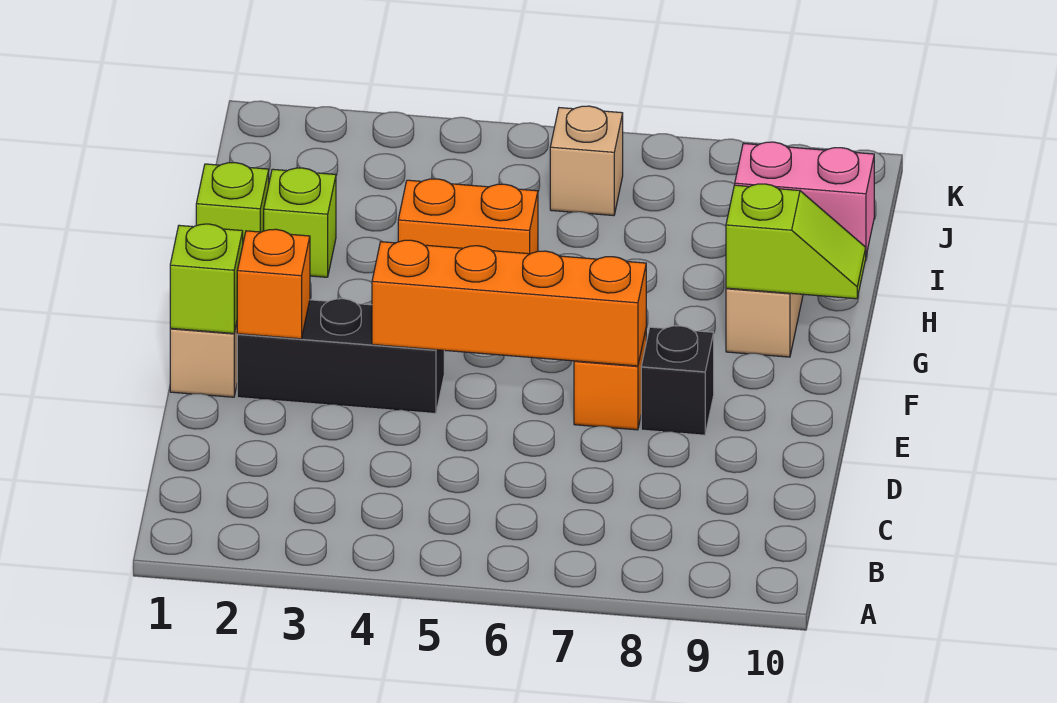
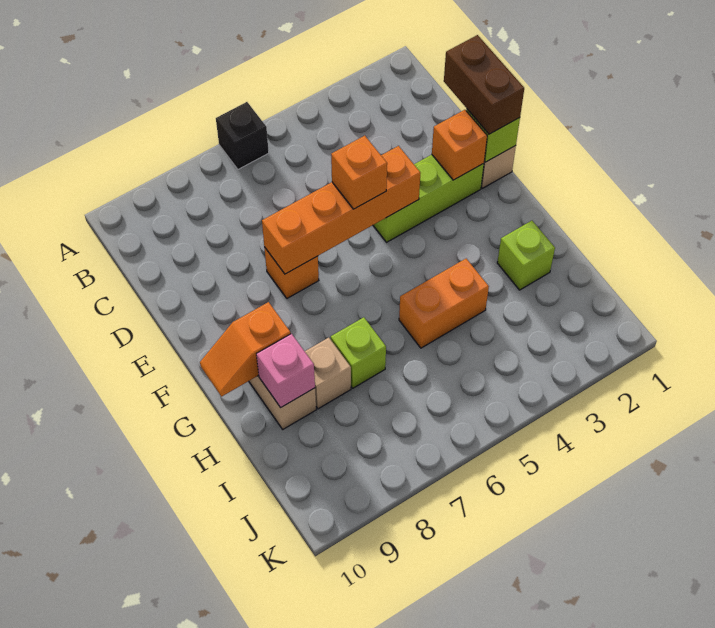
none -> brown 1x2 brick [444,35,524,134]
black 1x3 brick [237,299,444,414] -> lime 1x3 brick [373,155,484,242]
none -> orange 1x1 brick [331,136,387,209]
black 1x1 brick [641,326,714,435] -> black 1x1 brick moved to [216,102,269,169]
lime 1x2 slope [726,184,866,299] -> orange 1x2 slope [200,302,291,397]
lime 1x1 brick [196,163,269,242] -> lime 1x1 brick moved to [331,317,386,388]
pink 1x2 brick [735,142,874,255] -> pink 1x1 brick [256,334,315,408]
tan 1x1 brick [550,106,623,216] -> tan 1x1 brick moved to [305,338,351,409]

